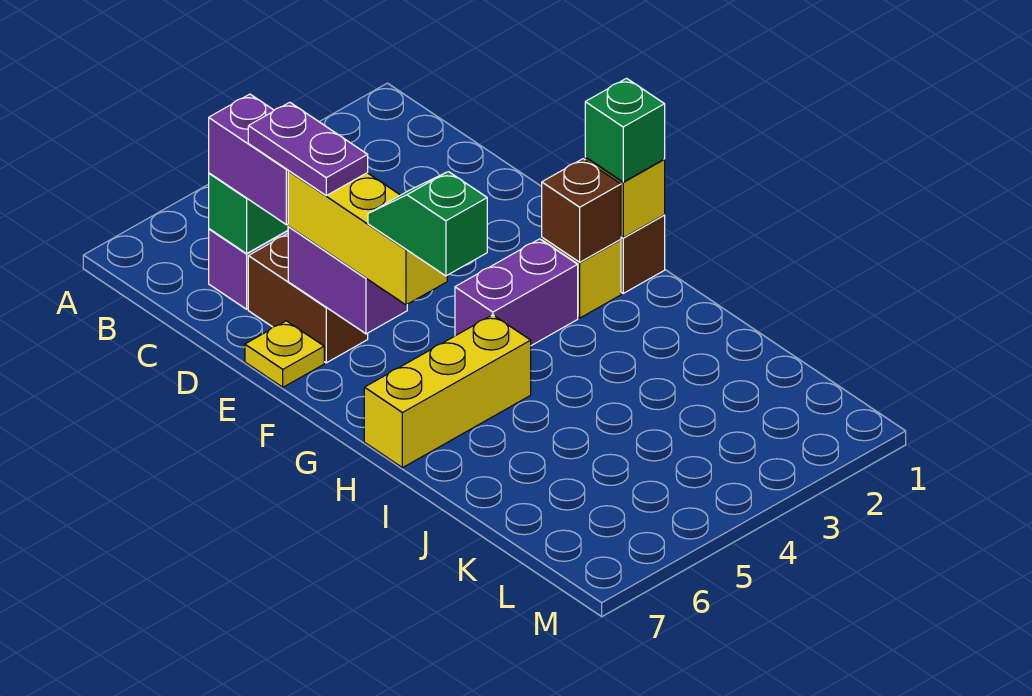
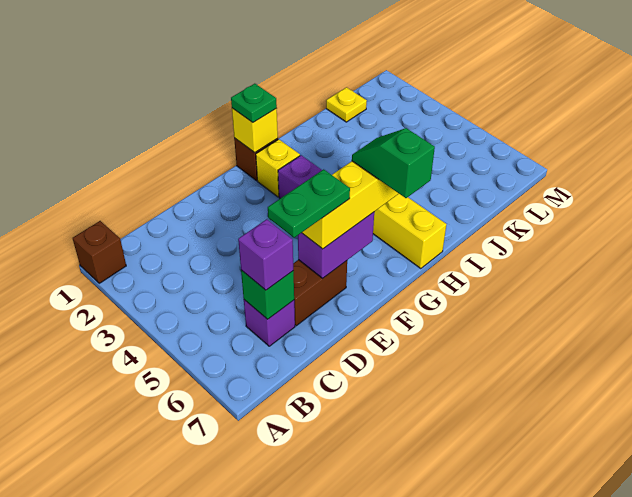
purple 1x2 brick [209,94,288,225] -> purple 1x1 brick [238,219,293,290]
purple 1x2 plate [248,102,368,196] -> green 1x2 plate [268,169,350,238]
yellow 1x1 plate [245,321,324,387] -> yellow 1x1 plate moved to [326,87,367,122]
green 1x1 brick [585,78,665,182] -> green 1x1 plate [231,84,277,122]
brown 1x1 brick [542,159,621,262] -> brown 1x1 brick moved to [73,221,126,283]
green 1x2 slope [368,172,487,276] -> green 1x2 slope turned to [352,128,435,198]

